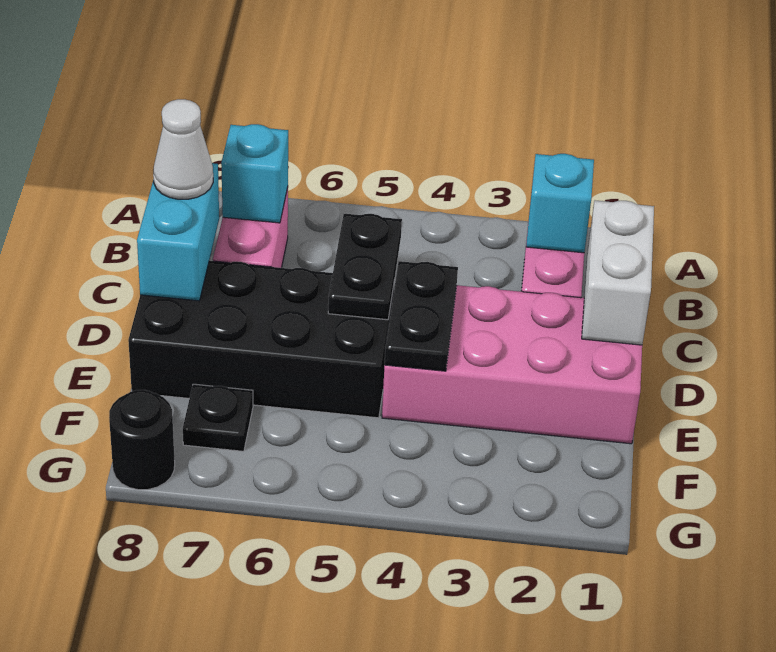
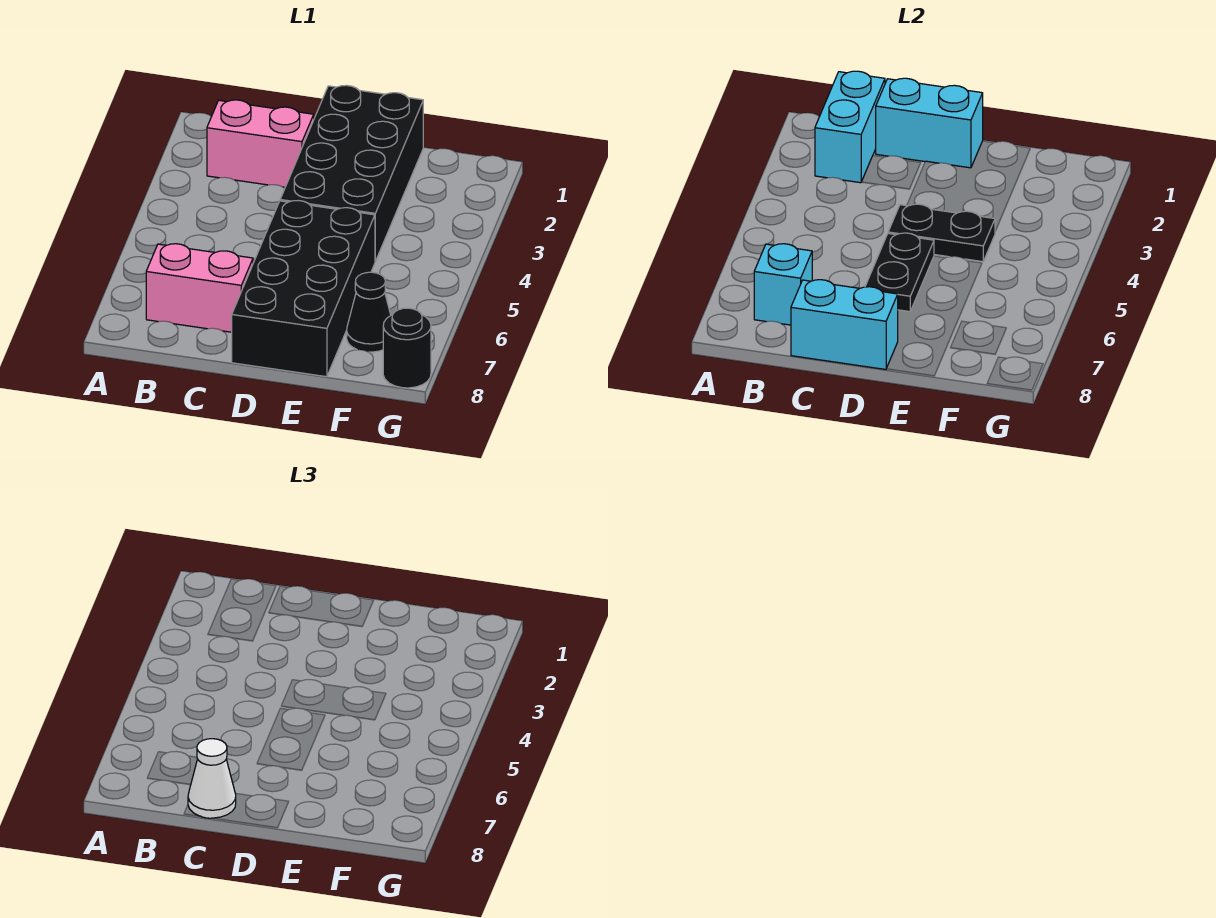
cyan 1x1 brick [526,154,594,253] -> cyan 1x2 brick [815,71,885,183]
white 1x2 brick [582,200,654,345] -> cyan 1x2 brick [876,78,983,168]
black 1x2 plate [328,214,402,320] -> black 1x2 plate turned to [865,233,934,312]
pink 2x4 brick [382,285,642,444] -> black 2x4 brick [280,85,423,261]
black 1x1 plate [183,384,253,451] -> black 1x1 cone [347,272,391,352]

